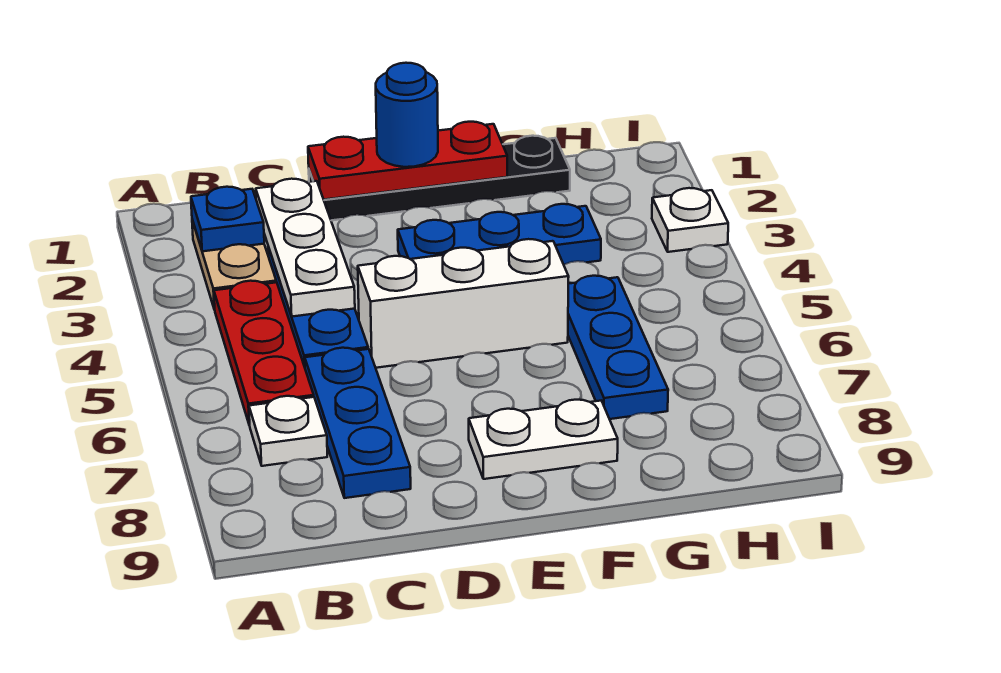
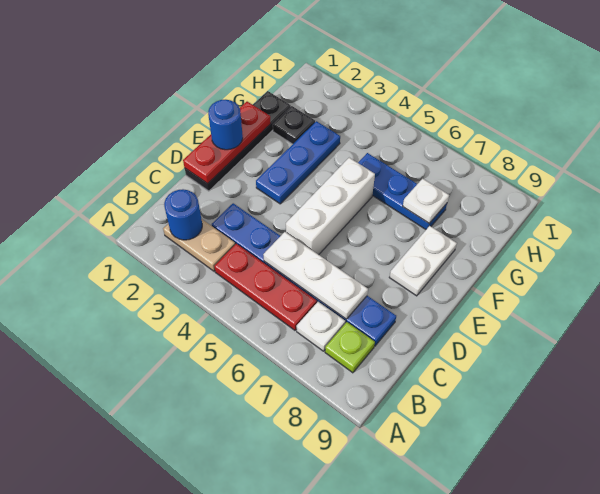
blue 1x1 plate [191,187,264,251] -> blue 1x1 round brick [164,189,202,240]
none -> lime 1x1 plate [325,322,375,373]
white 1x3 plate [256,179,355,317] -> white 1x3 plate moved to [263,232,368,319]
none -> black 1x1 plate [273,106,315,144]
white 1x1 plate [652,188,728,252] -> white 1x1 plate moved to [403,179,449,223]

